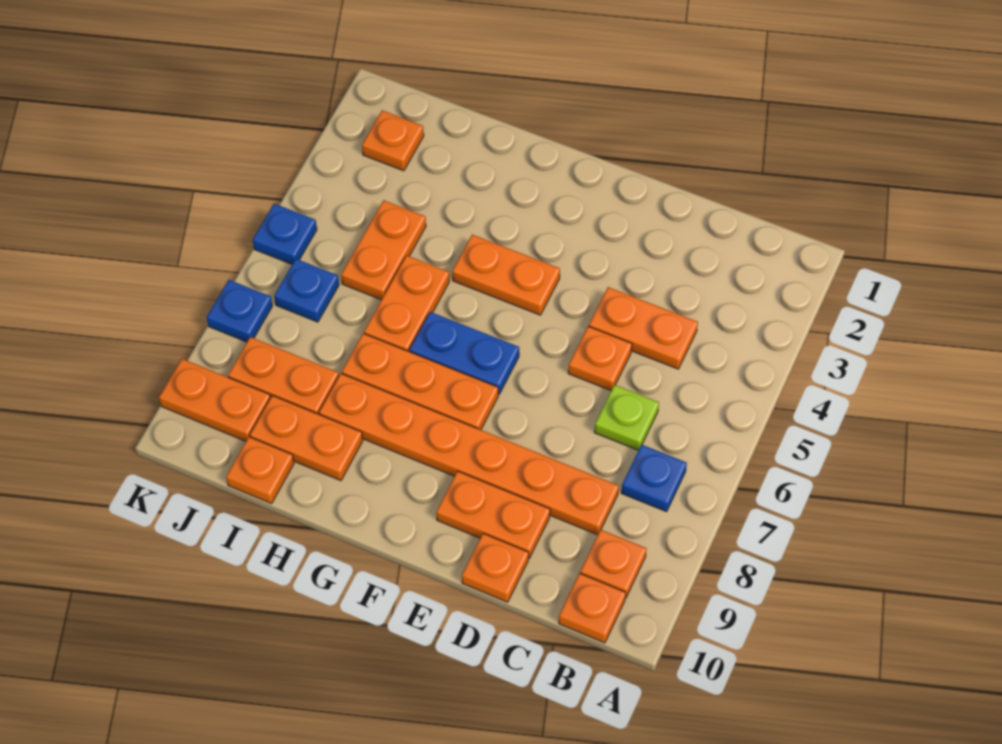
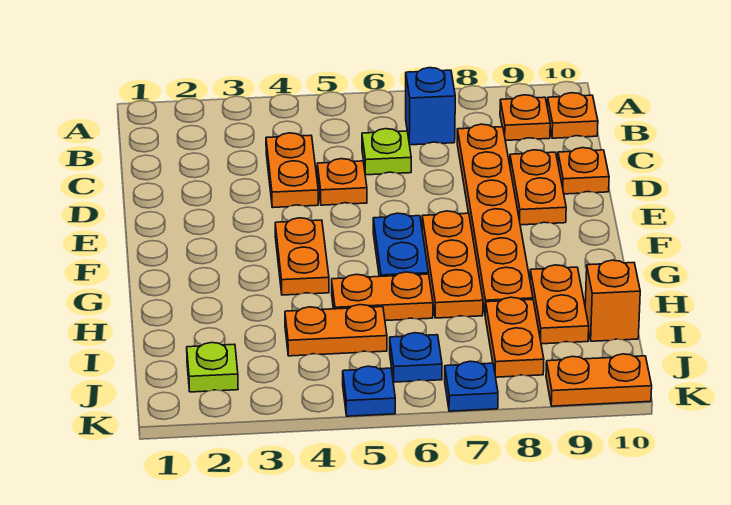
blue 1x1 plate [621,445,687,512] -> blue 1x1 brick [406,68,455,145]
orange 1x1 plate [226,437,294,504] -> orange 1x1 brick [585,260,640,341]
orange 1x1 plate [362,110,424,171] -> lime 1x1 plate [187,343,238,392]
orange 1x2 plate [159,359,271,441] -> orange 1x2 plate turned to [546,354,652,406]

